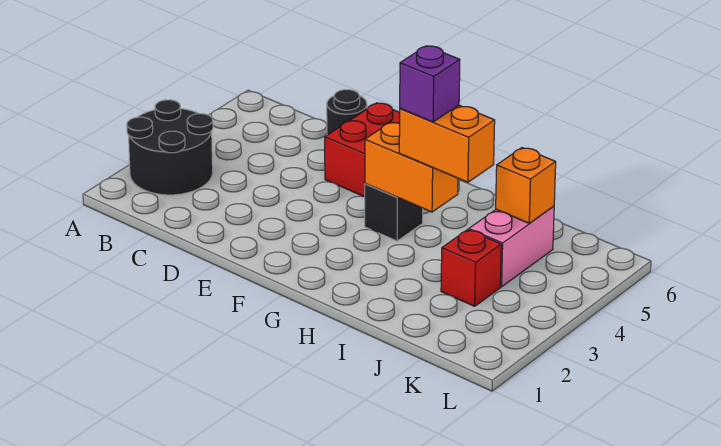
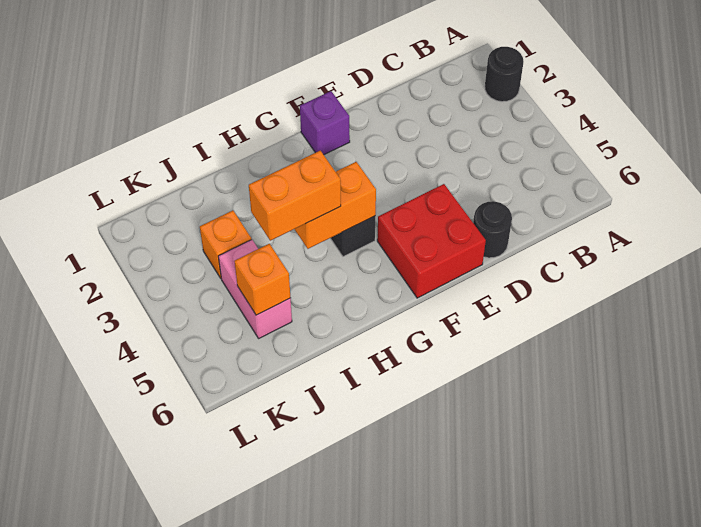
black 2x2 round brick [127,100,213,195] -> black 1x1 round brick [485,47,524,102]
purple 1x1 brick [400,46,460,122] -> purple 1x1 brick moved to [300,91,350,155]
red 1x1 brick [441,230,501,306] -> orange 1x1 brick [200,211,252,278]

